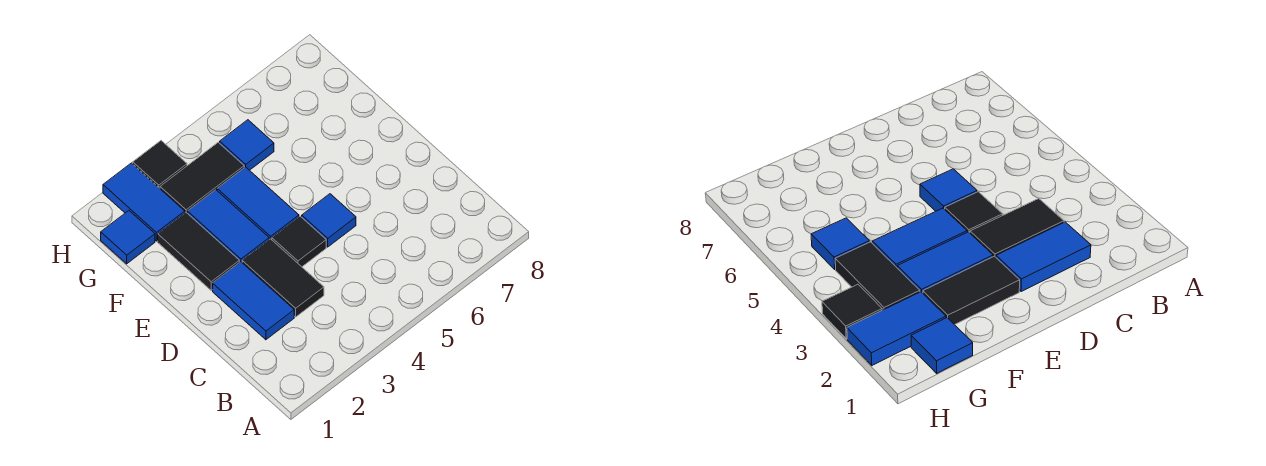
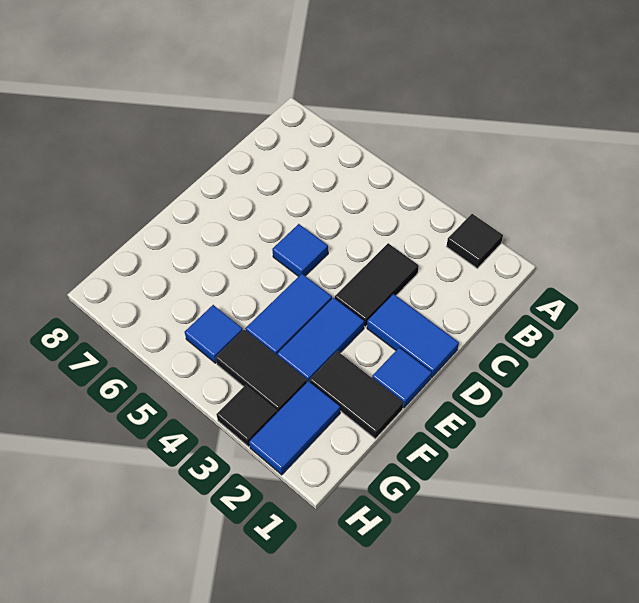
blue 1x2 tile [213,262,294,340] -> blue 1x2 tile turned to [367,294,459,378]
black 1x1 tile [272,216,326,267] -> black 1x1 tile moved to [446,214,503,268]
black 1x2 tile [158,213,239,290] -> black 1x2 tile turned to [310,351,403,439]
blue 1x1 tile [101,211,155,264] -> blue 1x1 tile moved to [372,348,432,408]

